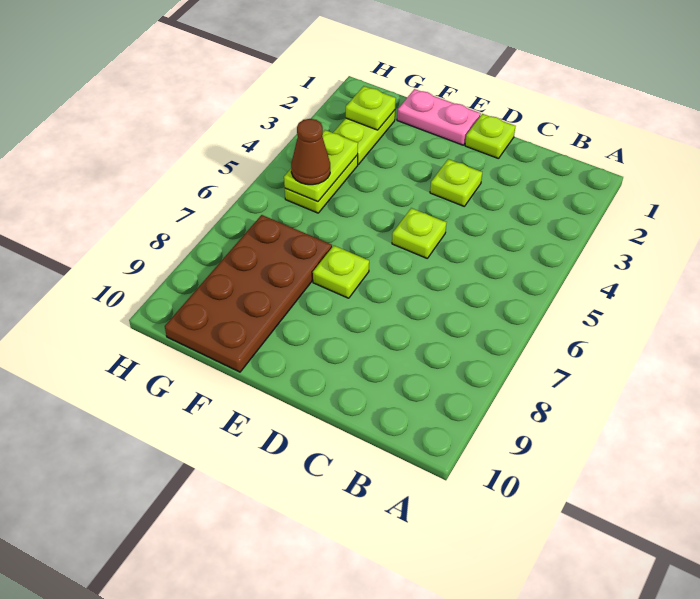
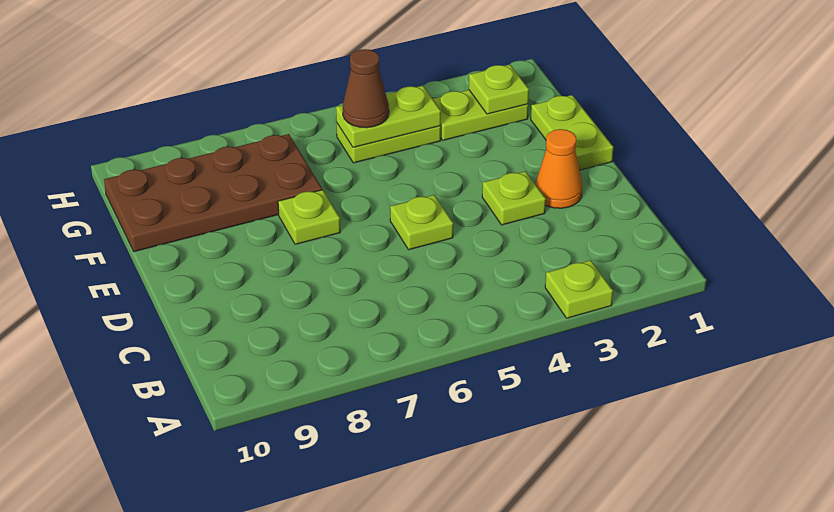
lime 1x1 plate [465,114,516,159] -> lime 1x1 plate moved to [545,260,613,318]
none -> orange 1x1 cone [536,129,582,208]
pink 1x2 plate [397,89,481,145] -> lime 1x2 plate [531,95,613,170]

